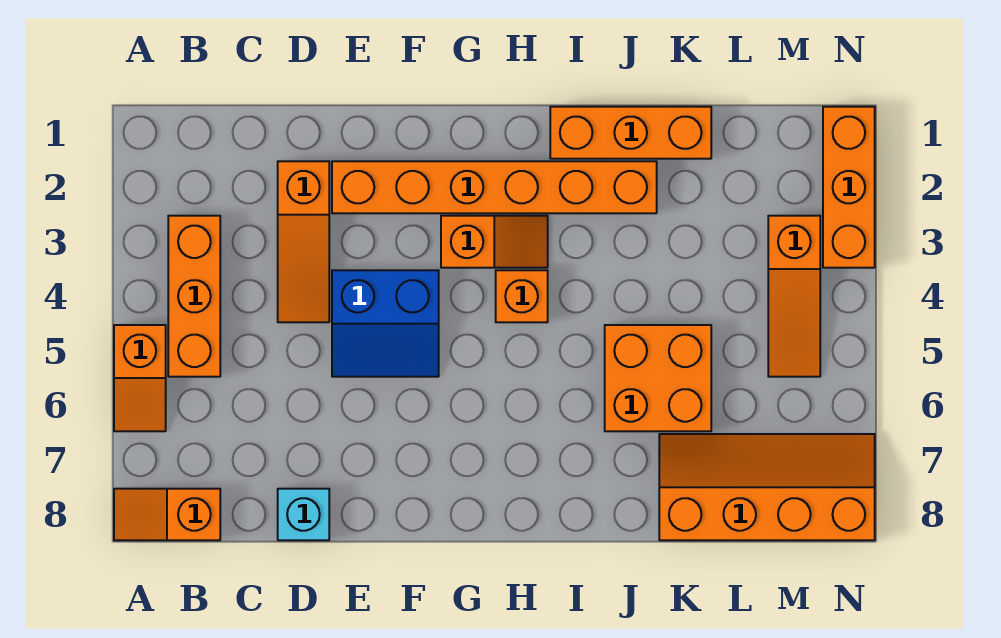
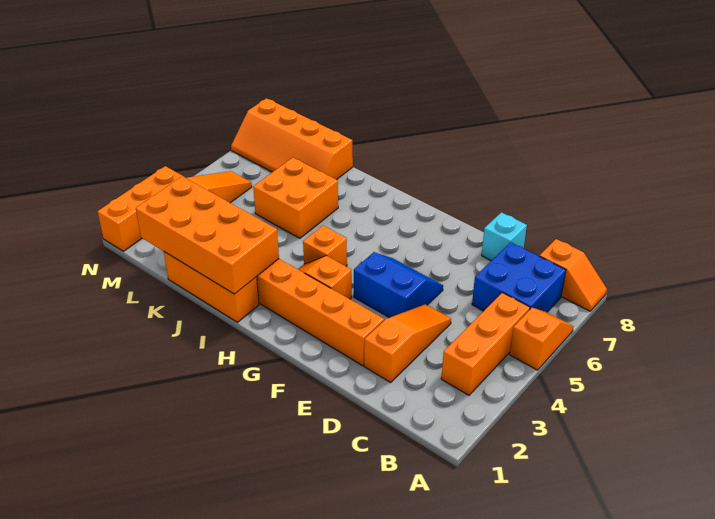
none -> blue 2x2 brick [472,242,566,312]
none -> orange 2x4 brick [136,176,279,294]

